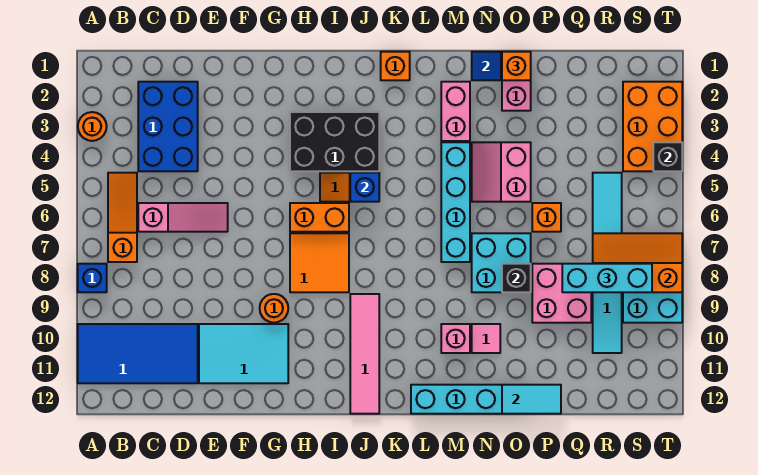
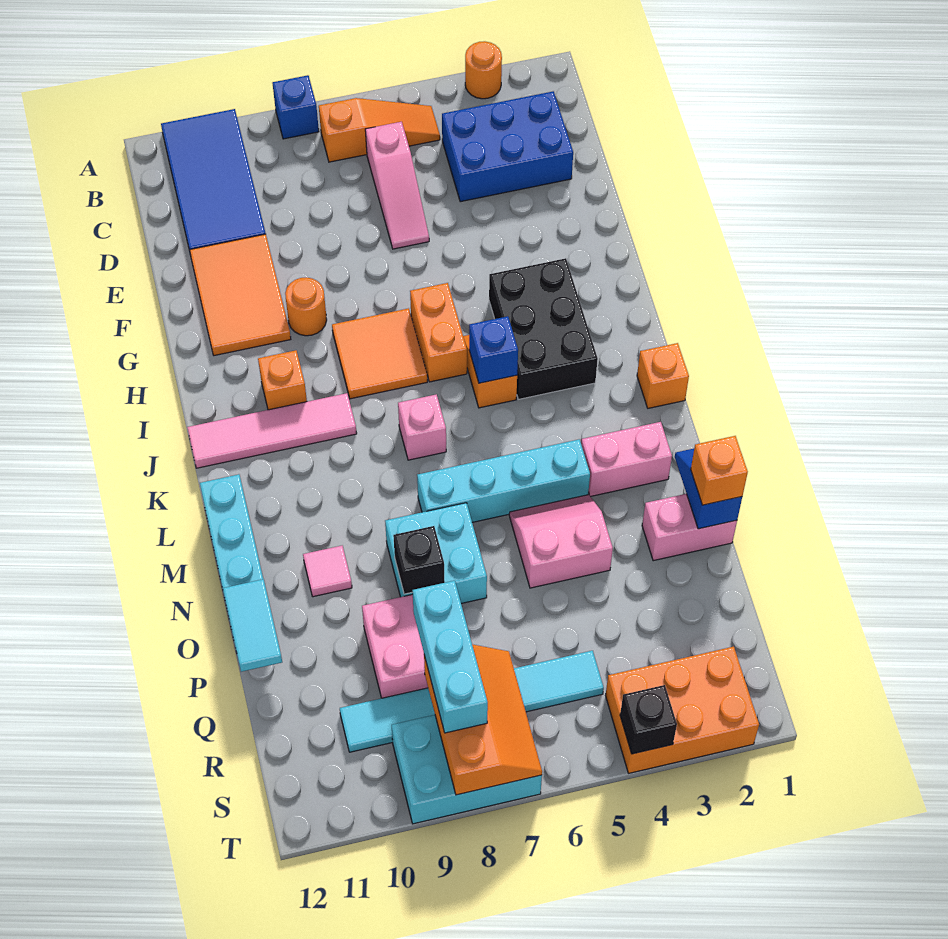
cyan 2x3 tile [199,324,288,383] -> orange 2x3 tile [190,234,291,356]
pink 1x1 brick [441,324,470,353] -> pink 1x1 brick moved to [398,394,446,460]
orange 1x1 brick [532,203,561,232] -> orange 1x1 brick moved to [258,350,307,410]

